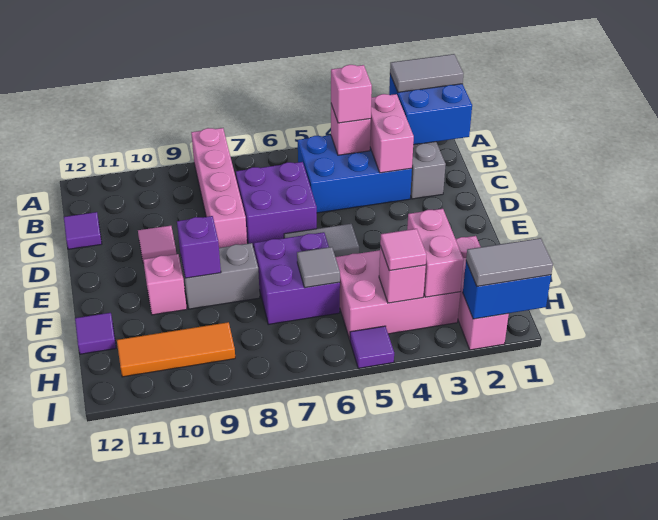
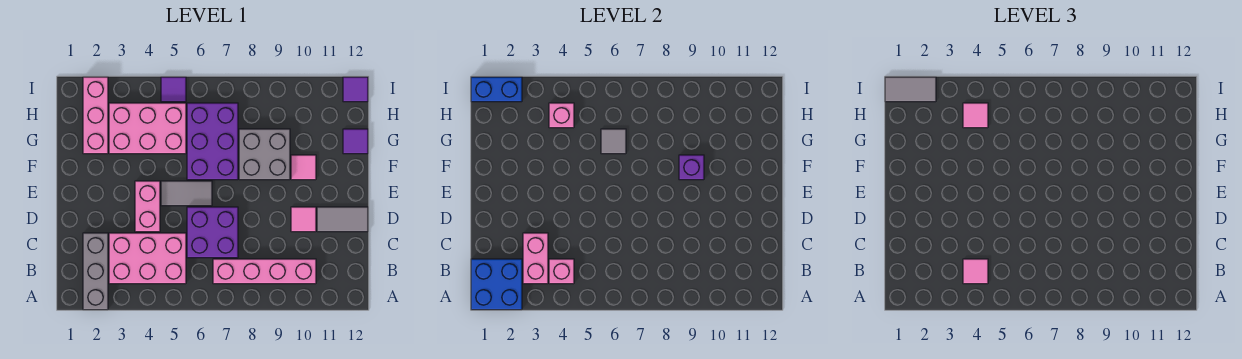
grey 1x2 tile [390,54,464,92] -> grey 1x2 tile moved to [317,207,368,232]
pink 1x4 brick [191,128,247,248] -> pink 1x4 brick turned to [213,259,316,284]
blue 2x3 brick [298,135,412,213] -> pink 2x3 brick [109,233,186,284]
pink 1x1 brick [331,65,372,123] -> pink 1x1 tile [963,259,988,284]
purple 1x1 tile [64,212,102,249] -> purple 1x1 tile moved to [343,77,368,102]
purple 2x2 brick [254,232,340,325] -> purple 2x3 brick [187,103,238,180]
grey 1x2 brick [181,243,260,309] -> grey 2x2 brick [239,129,290,180]
pink 1x1 brick [143,254,187,315] -> pink 1x1 tile [291,155,316,180]
pink 1x2 brick [407,209,464,297] -> pink 1x2 brick moved to [135,181,160,232]
orange 1x3 tile [117,322,235,377] -> none

